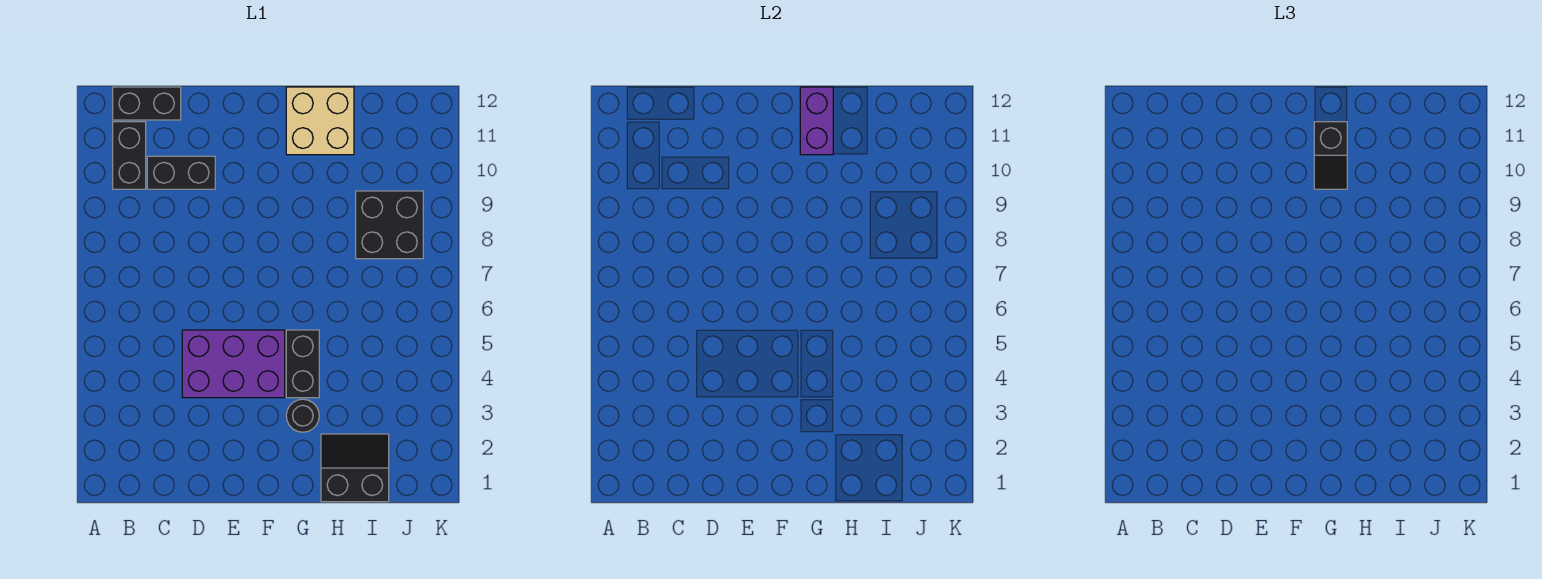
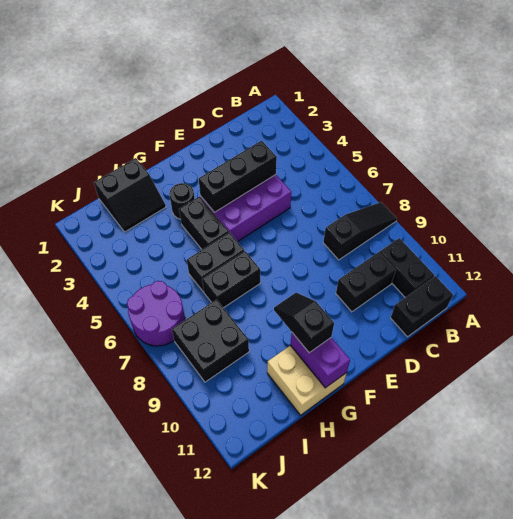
none -> black 1x3 slope [323,202,397,260]
none -> black 1x3 brick [199,140,277,212]
none -> black 1x2 brick [187,233,244,292]
none -> black 1x2 brick [202,251,260,308]
none -> purple 2x2 round brick [127,281,185,346]

